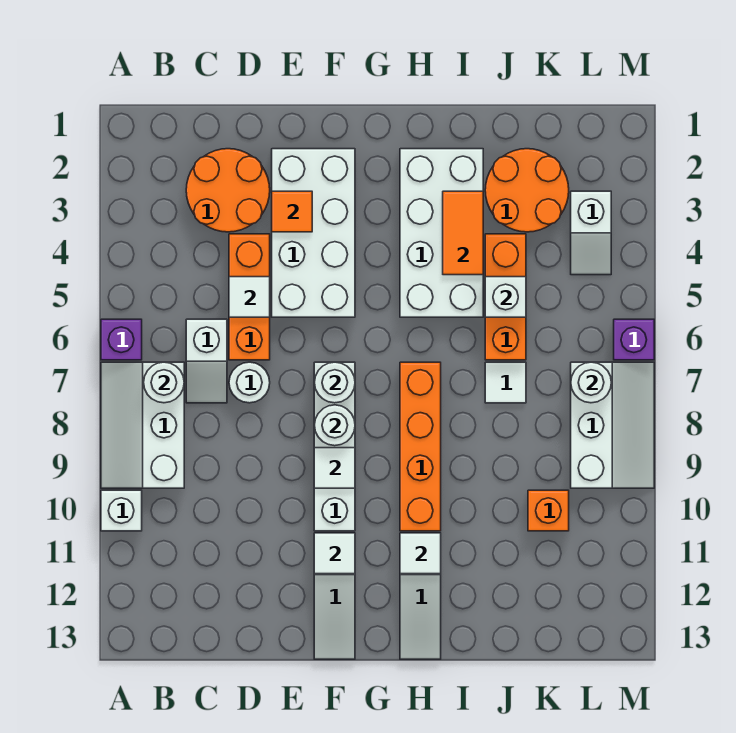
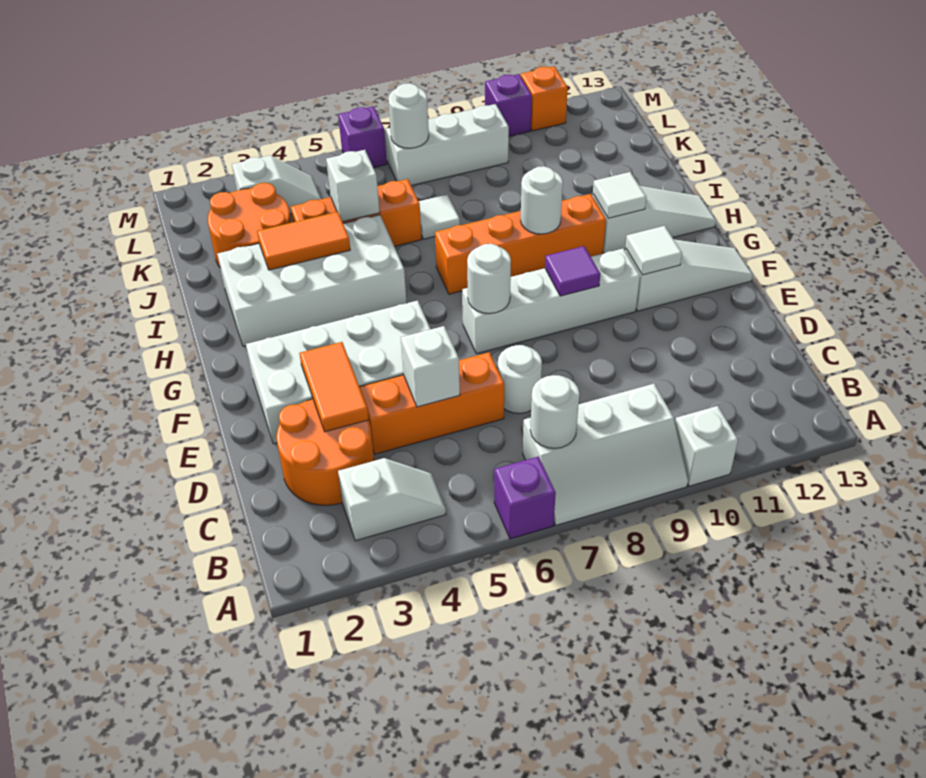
white 1x2 slope [186,319,227,403] -> white 1x2 slope moved to [338,458,446,541]
white 1x1 tile [229,277,270,317] -> white 1x1 brick [401,326,460,407]
orange 1x1 tile [272,191,312,232] -> orange 1x2 tile [299,342,369,432]
white 1x1 round brick [314,405,355,446] -> white 1x1 round brick moved to [521,166,563,234]
white 1x1 tile [314,448,355,488] -> purple 1x1 tile [545,246,600,296]
orange 1x1 brick [528,490,569,531] -> orange 1x1 brick moved to [521,66,568,131]
none -> purple 1x1 brick [485,74,532,136]

